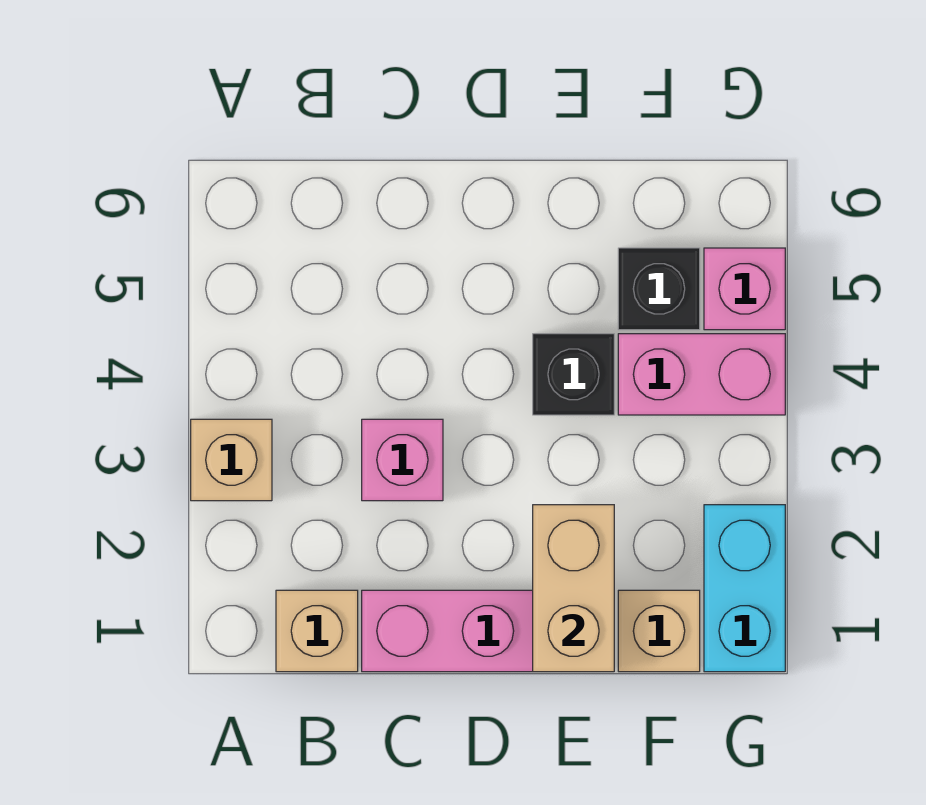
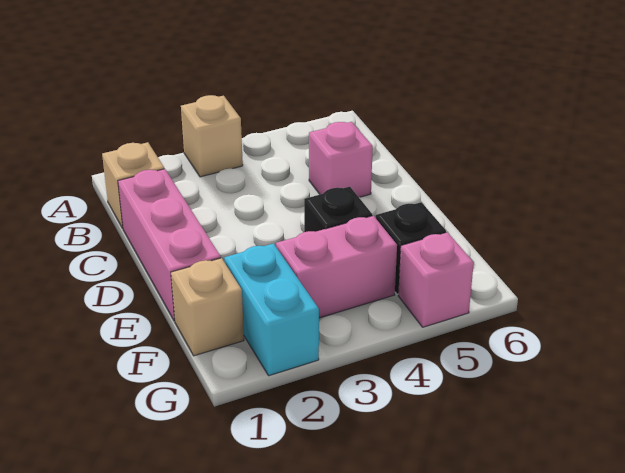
pink 1x1 brick [362,419,443,501] -> pink 1x1 brick moved to [309,122,373,197]
tan 1x2 brick [533,505,614,672] -> none
pink 1x2 brick [618,334,785,415] -> pink 1x2 brick turned to [276,216,397,318]
cyan 1x2 brick [704,505,785,672] -> cyan 1x2 brick turned to [224,243,319,376]

